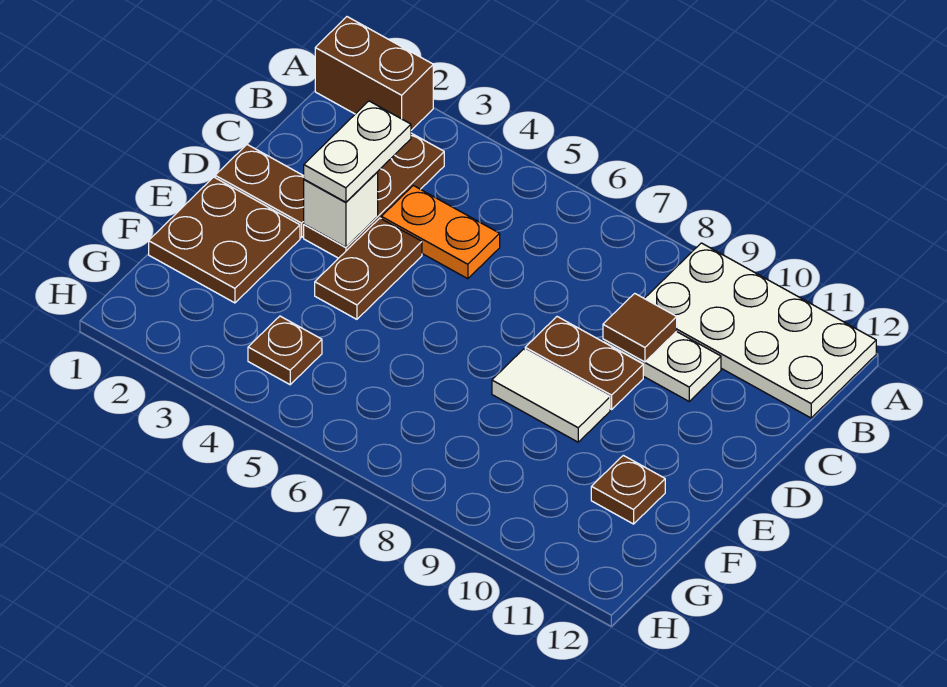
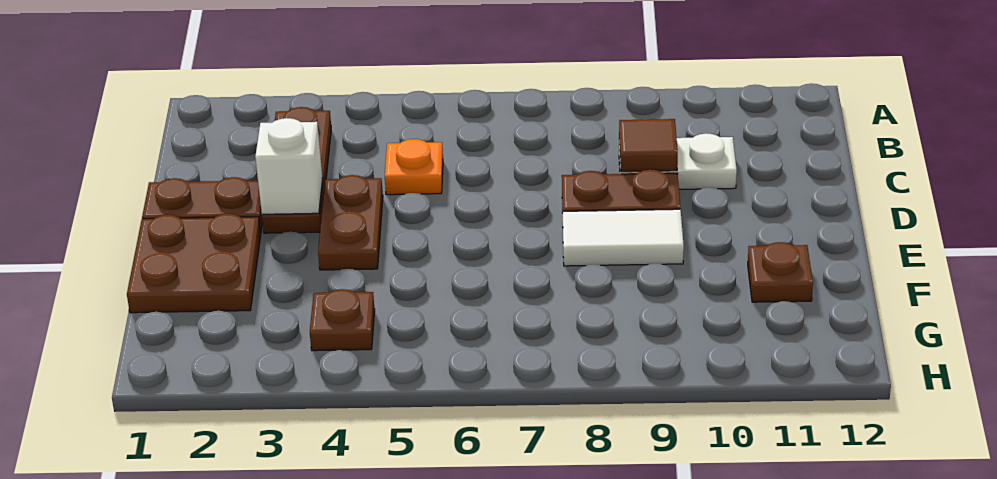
brown 1x2 brick [315,17,433,130] -> none
white 2x4 plate [644,243,876,418] -> none
white 1x2 plate [304,101,411,202] -> none
orange 1x2 plate [381,186,500,279] -> orange 1x1 plate [385,139,443,195]

